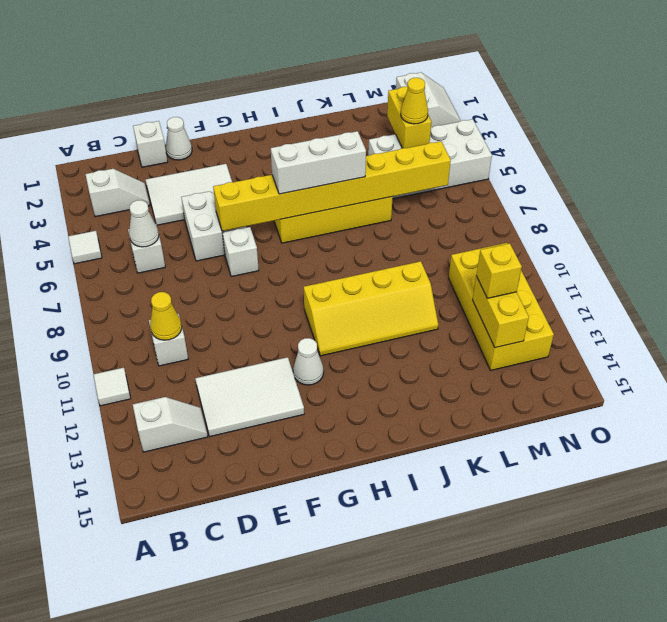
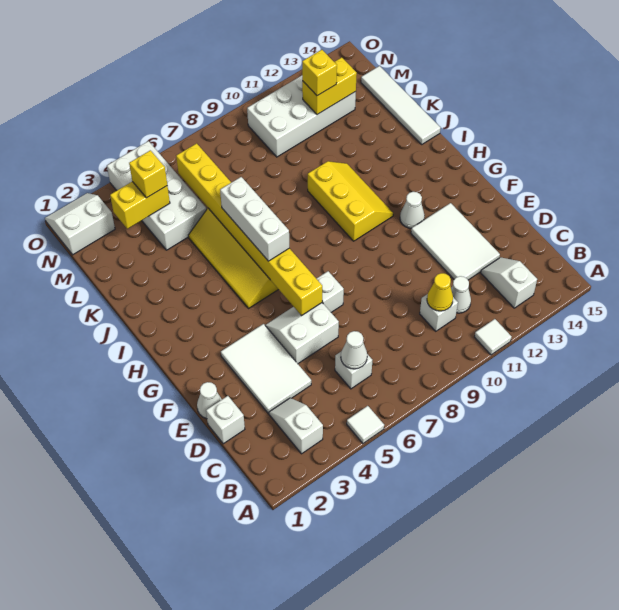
none -> white 1x1 cone [451,276,471,313]
yellow 2x4 slope [304,261,438,356] -> yellow 2x3 slope [308,161,393,241]
none -> white 1x4 tile [361,66,441,144]
yellow 1x1 cone [401,78,428,124] -> yellow 1x1 brick [129,150,167,198]
yellow 2x4 brick [449,243,554,370] -> white 2x4 brick [247,76,356,157]

